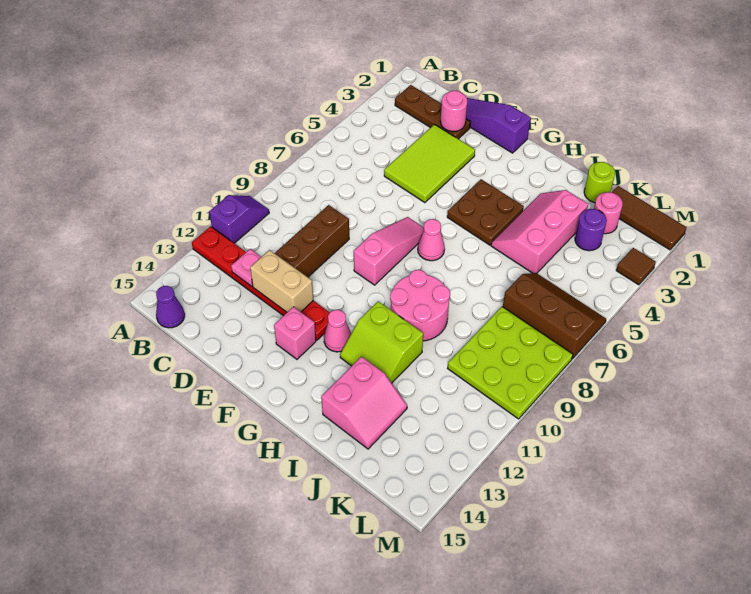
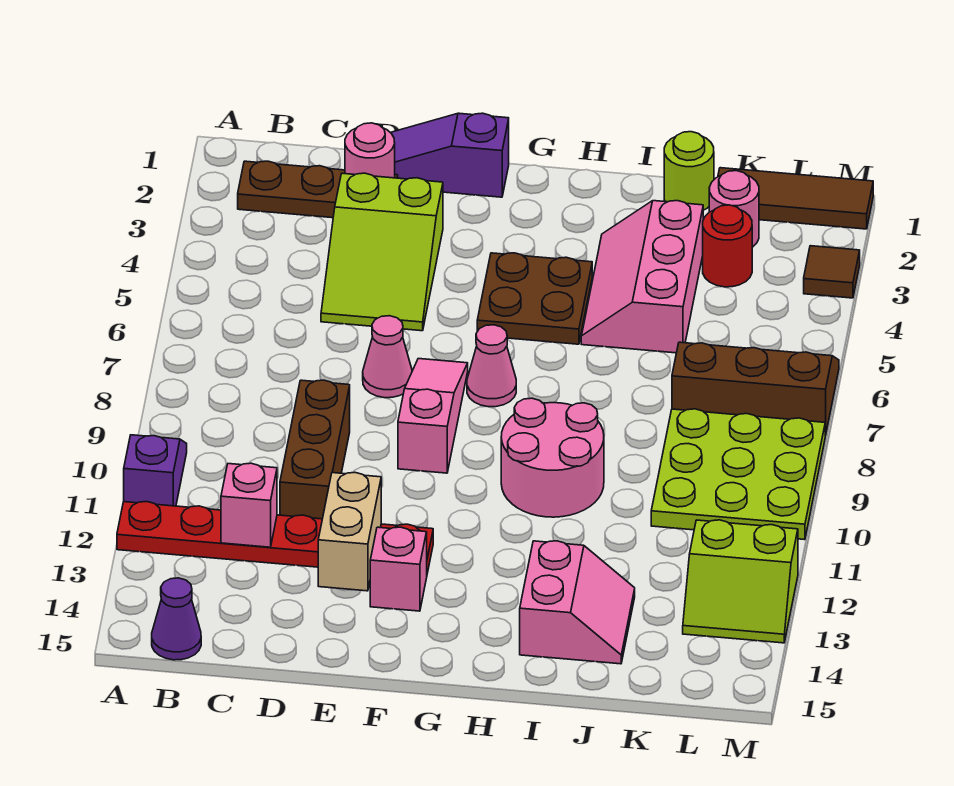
pink 1x1 plate [231,249,261,286] -> pink 1x1 brick [221,463,277,547]
lime 2x3 tile [384,124,475,203] -> lime 2x3 slope [321,173,443,331]
tan 1x2 brick [250,250,313,312] -> tan 1x2 brick turned to [318,473,381,591]
pink 1x1 cone [324,310,351,352] -> pink 1x1 cone moved to [363,316,412,398]
lime 2x2 slope [340,301,423,383] -> lime 2x2 slope moved to [683,520,798,643]
purple 1x1 round brick [575,209,607,251] -> red 1x1 round brick [703,205,752,287]

